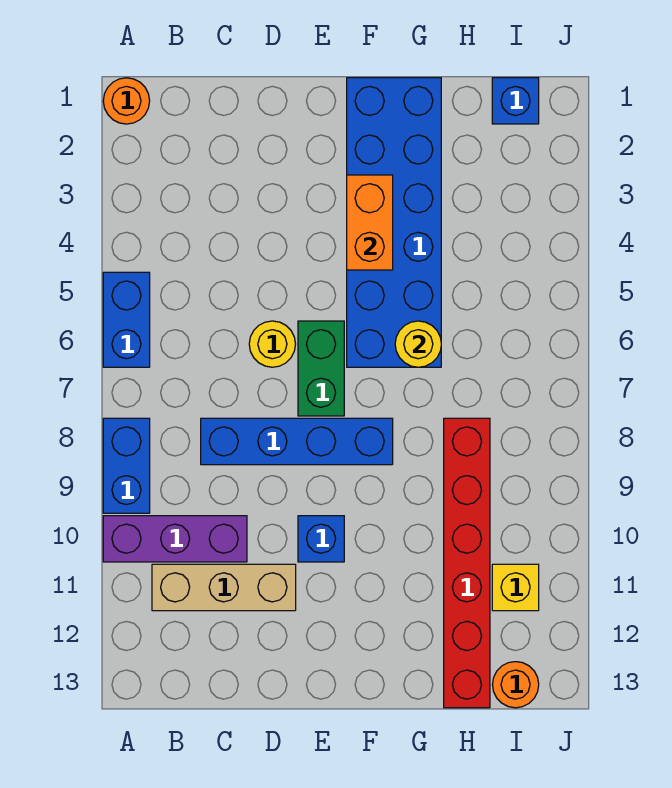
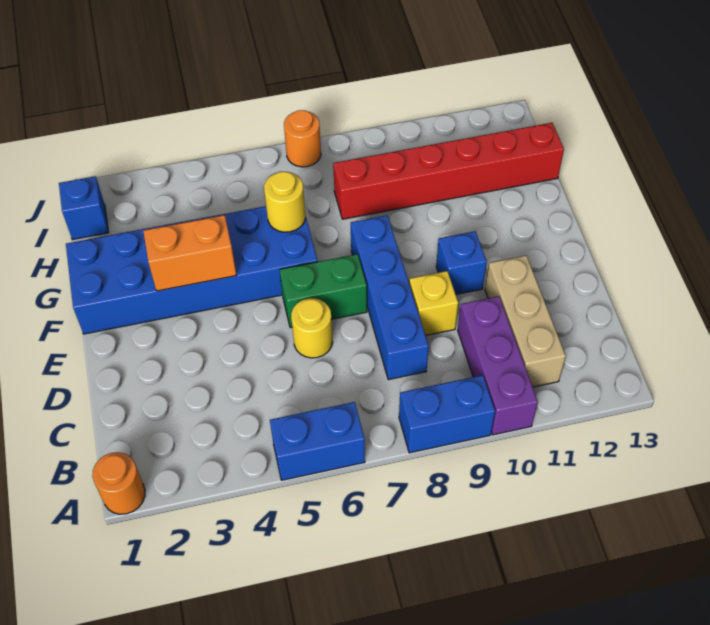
yellow 1x1 brick [492,564,539,611] -> yellow 1x1 brick moved to [409,271,458,335]
orange 1x1 round brick [492,662,539,708] -> orange 1x1 round brick moved to [284,110,321,167]

